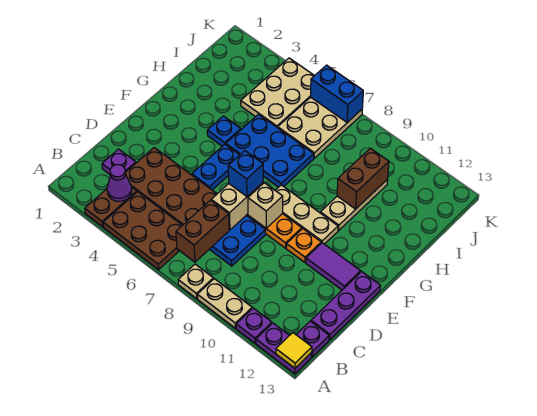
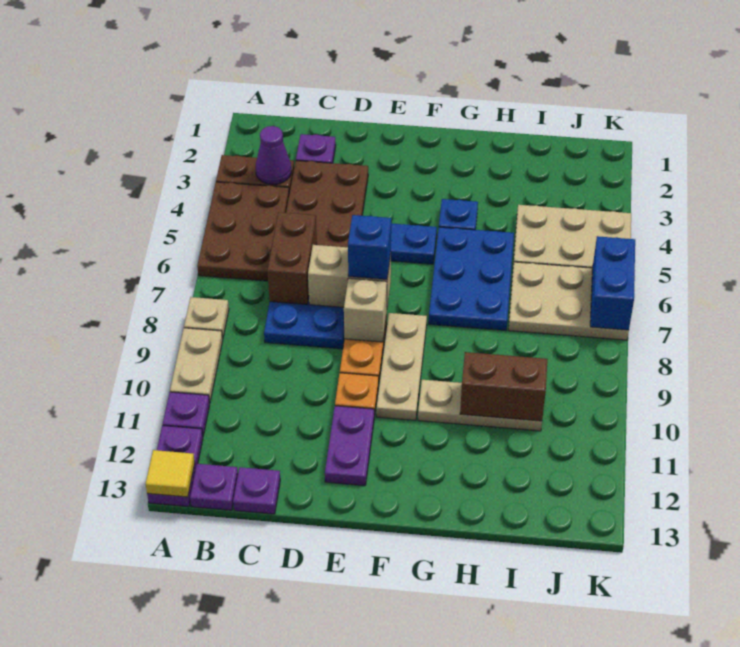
brown 1x2 brick [176,200,229,262] -> brown 1x2 brick turned to [267,212,317,304]
purple 1x3 plate [311,272,380,340] -> purple 1x1 plate [233,467,280,514]
purple 1x2 tile [306,243,361,290] -> purple 1x2 plate [325,406,374,486]

